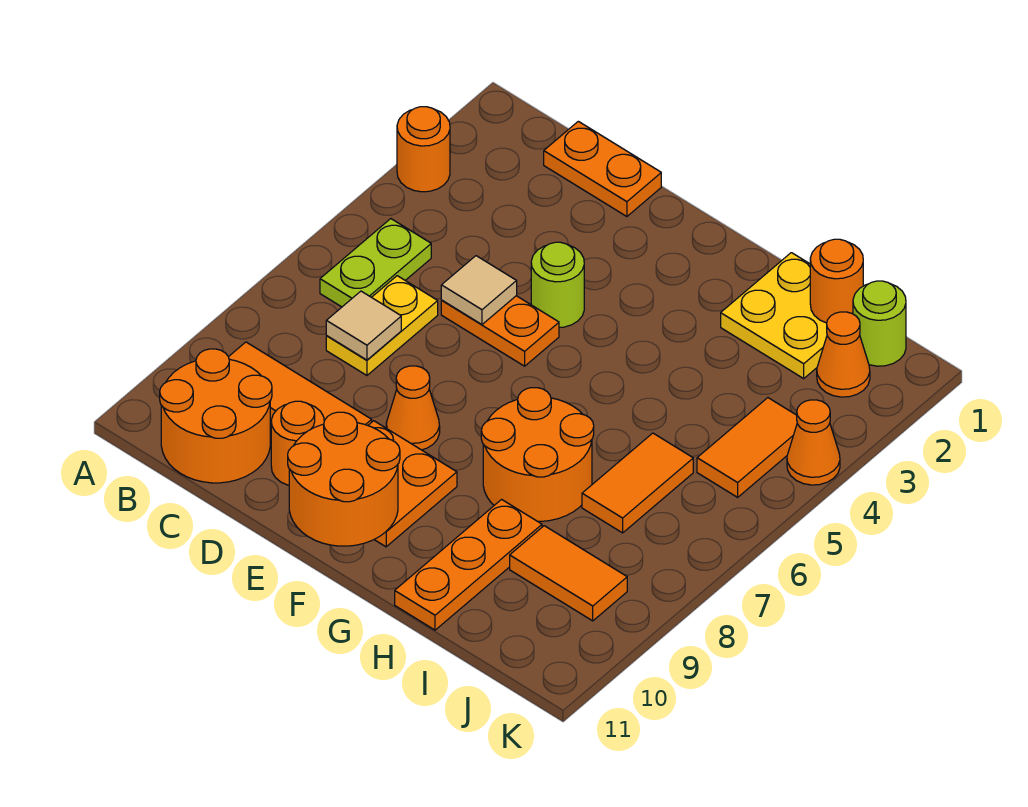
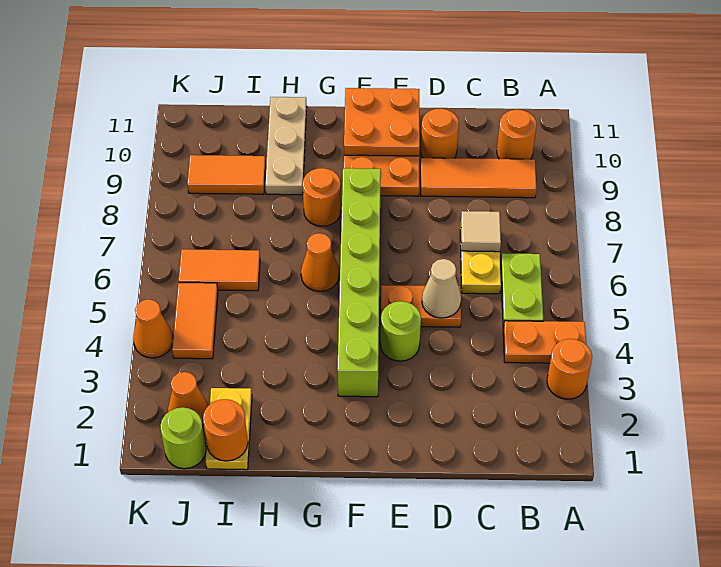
orange 2x2 round brick [160,349,272,483] -> orange 1x1 round brick [497,109,537,159]
orange 1x2 plate [544,121,661,217] -> orange 1x2 plate moved to [503,321,586,363]
tan 1x1 tile [441,256,517,324] -> tan 1x1 cone [422,259,461,318]
orange 1x1 cone [386,366,440,450] -> orange 1x1 cone moved to [301,233,339,291]
orange 2x2 round brick [288,412,400,546] -> orange 2x2 plate [344,88,420,156]
none -> lime 1x6 brick [337,168,381,397]
orange 2x2 round brick [481,388,594,521] -> orange 1x1 round brick [303,168,341,226]
yellow 2x2 plate [721,253,827,378] -> yellow 1x2 plate [206,388,252,470]
orange 1x3 plate [395,499,542,630] -> tan 1x3 plate [265,97,307,195]
orange 1x2 tile [582,433,693,533] -> orange 1x2 tile turned to [178,249,260,291]

